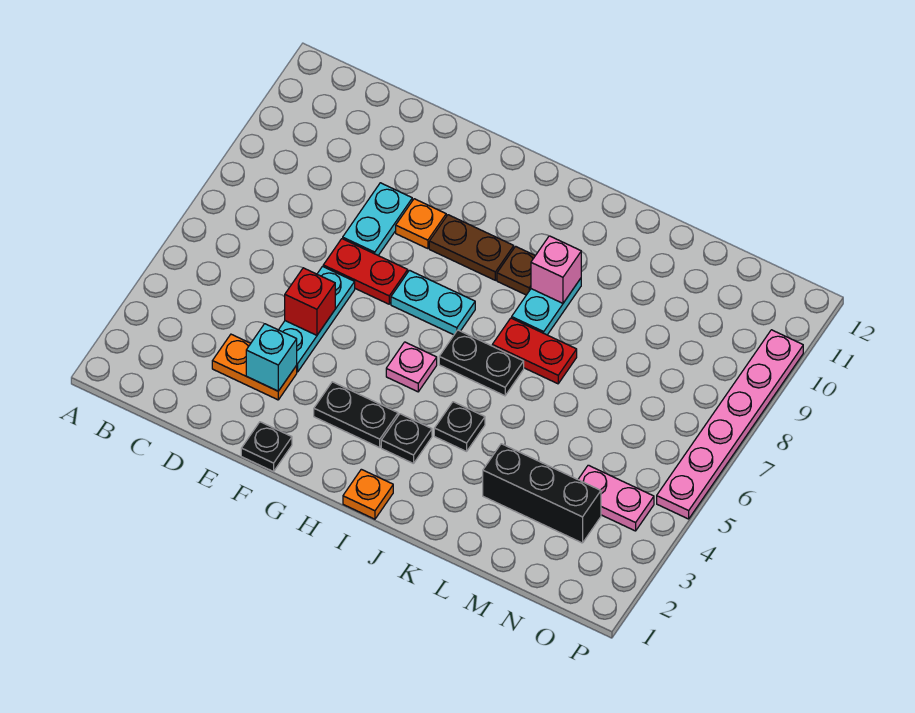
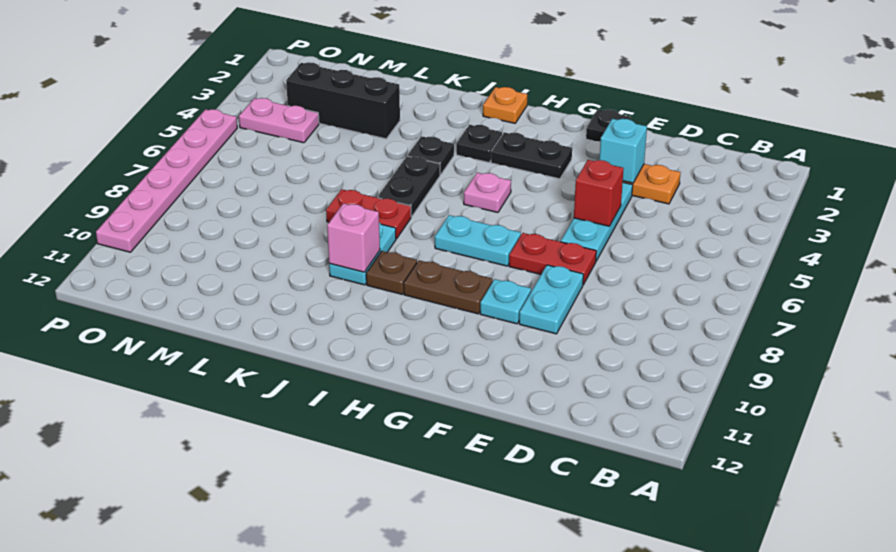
orange 1x1 plate [396,199,446,249] -> cyan 1x1 plate [480,279,531,324]
black 1x2 plate [439,330,524,396] -> black 1x2 plate turned to [378,156,440,217]

